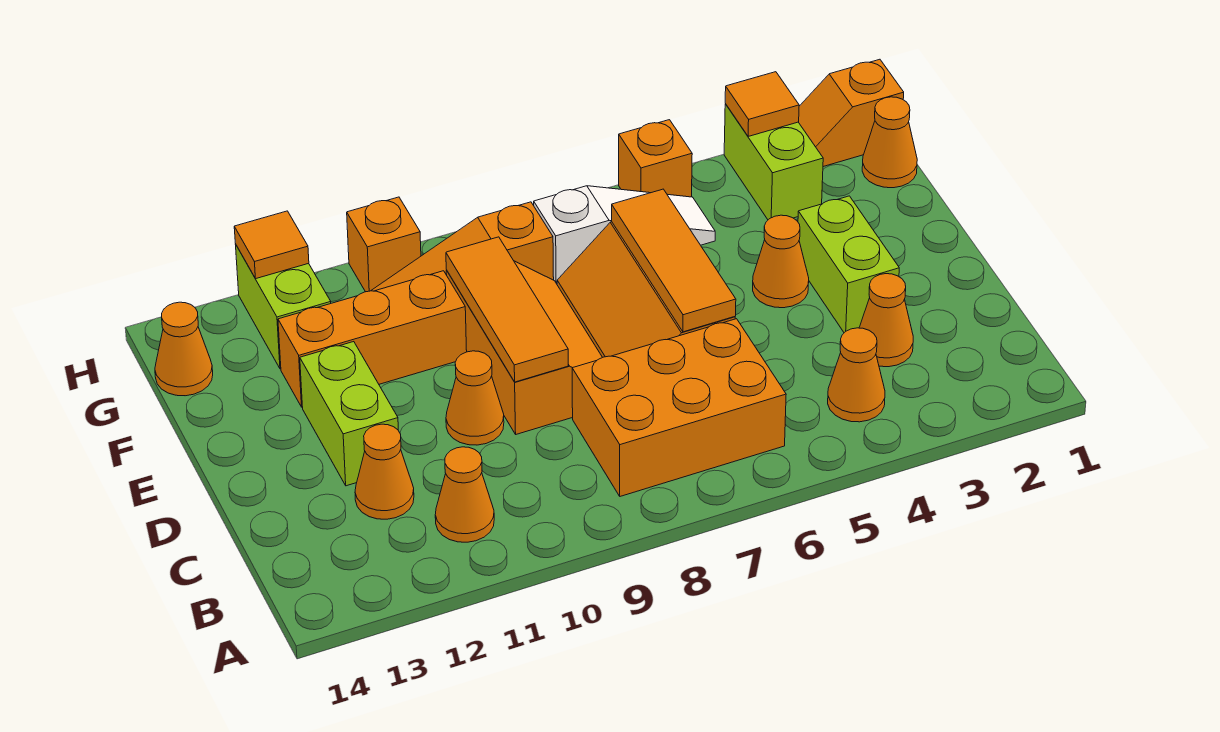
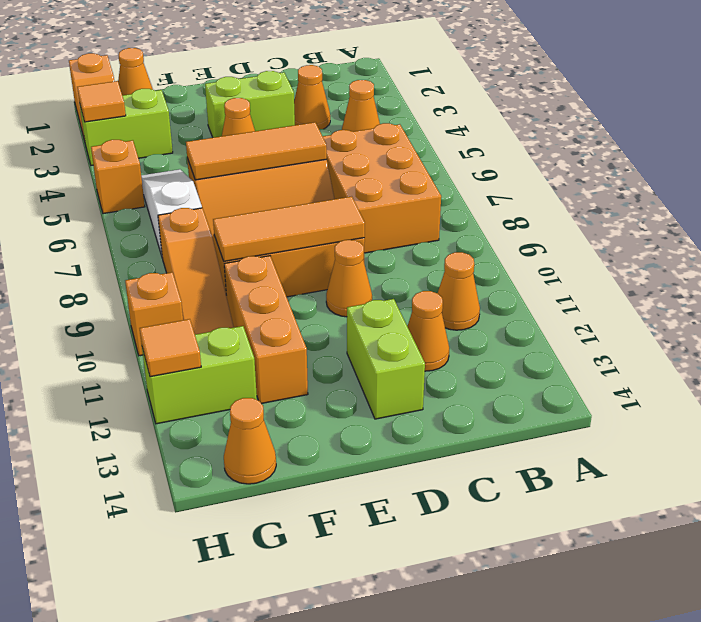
lime 1x2 brick [300,342,398,486] -> lime 1x2 brick turned to [347,299,425,419]

